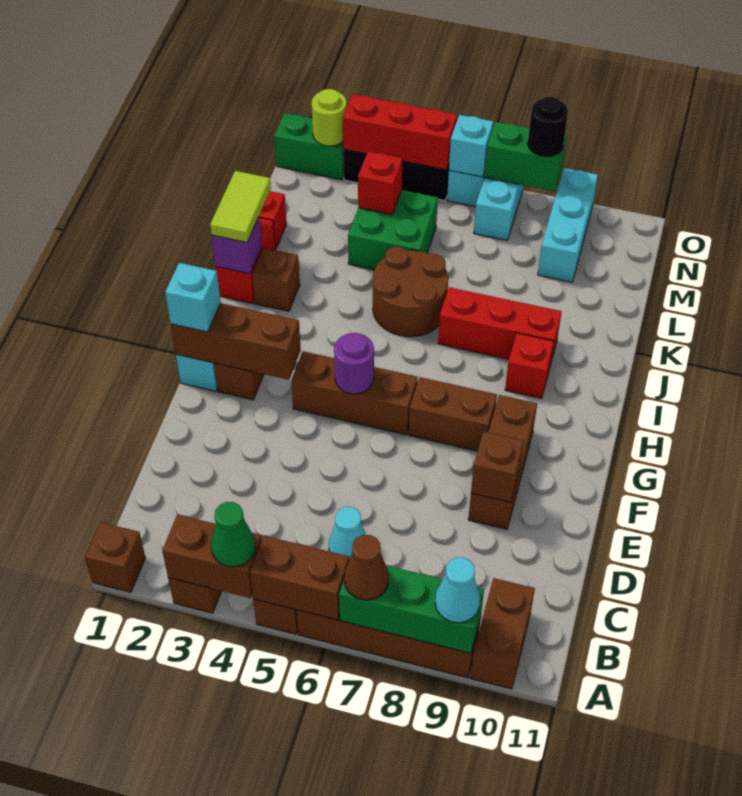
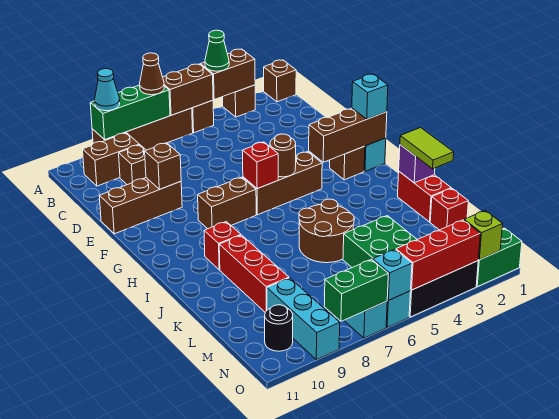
brown 1x2 brick [470,578,535,689] -> brown 1x2 brick turned to [83,133,139,186]
cyan 1x1 cone [329,507,366,559] -> none
brown 1x3 brick [468,395,537,529] -> brown 1x3 brick turned to [99,178,182,234]
purple 1x1 round brick [334,333,374,394] -> brown 1x1 round brick [270,134,296,177]
brown 1x1 brick [252,248,300,311] -> brown 1x1 brick moved to [119,145,146,185]
red 1x3 brick [438,287,562,365] -> red 1x3 brick turned to [219,235,289,312]
red 1x1 brick [358,151,403,214] -> red 1x1 brick moved to [243,142,278,189]
lime 1x1 round brick [312,89,347,146] -> lime 1x1 brick [464,211,503,260]
black 1x1 round brick [528,97,568,156] -> black 1x1 round brick moved to [265,305,293,351]

